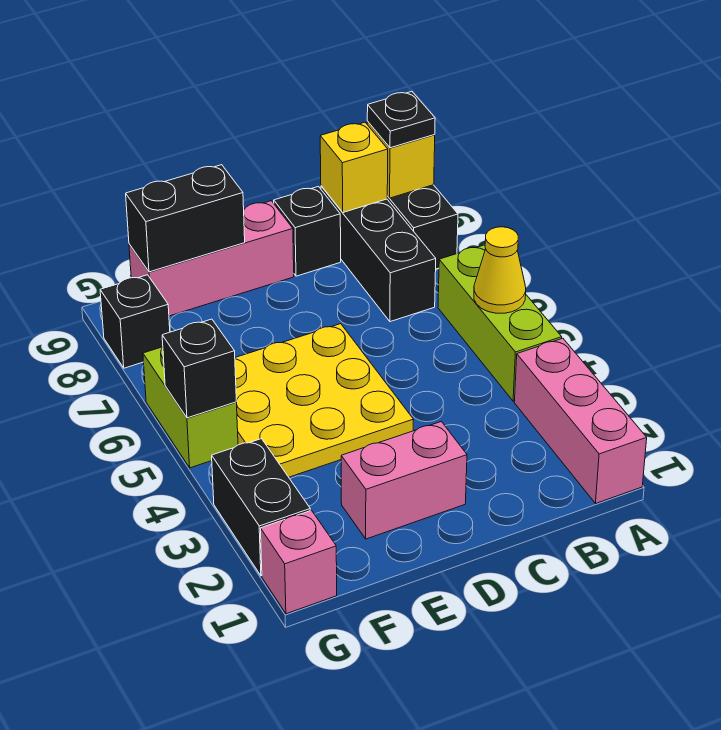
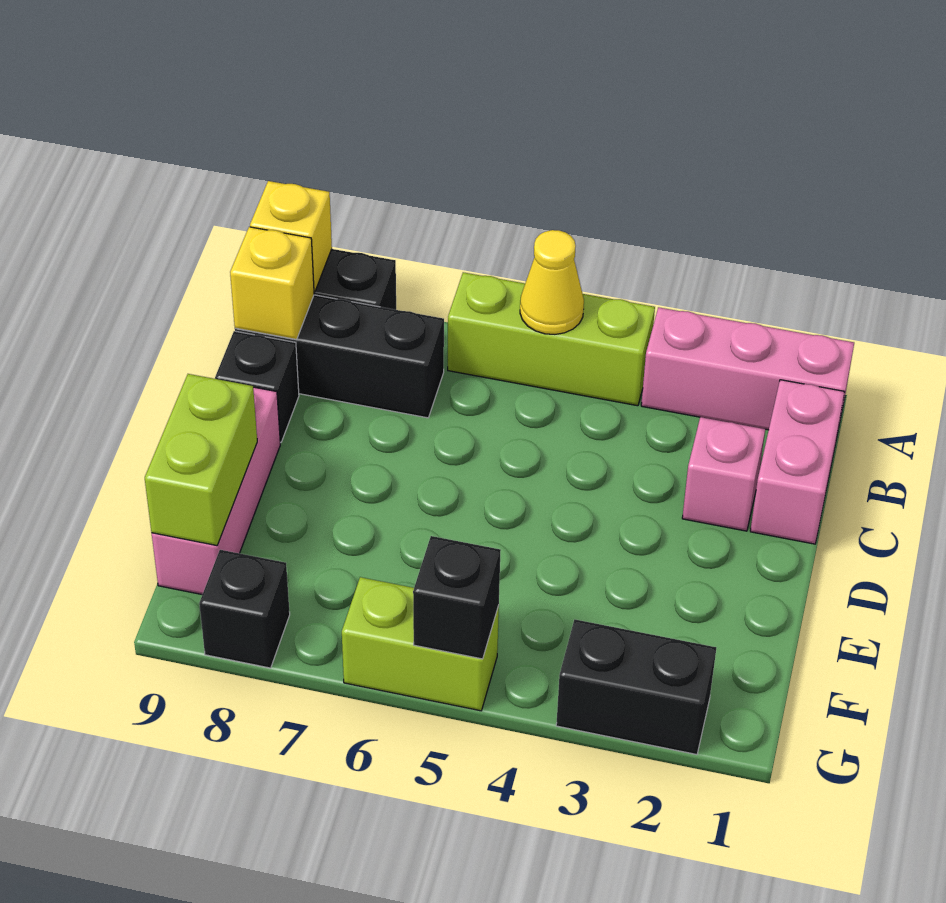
black 1x1 plate [367,92,435,148] -> none
pink 1x2 brick [341,422,467,539] -> pink 1x2 brick moved to [750,380,845,544]
yellow 3x3 plate [235,324,413,477] -> none
black 1x2 brick [126,165,245,272] -> lime 1x2 brick [145,374,257,546]
pink 1x1 brick [260,510,337,614] -> pink 1x1 brick moved to [682,417,765,531]

